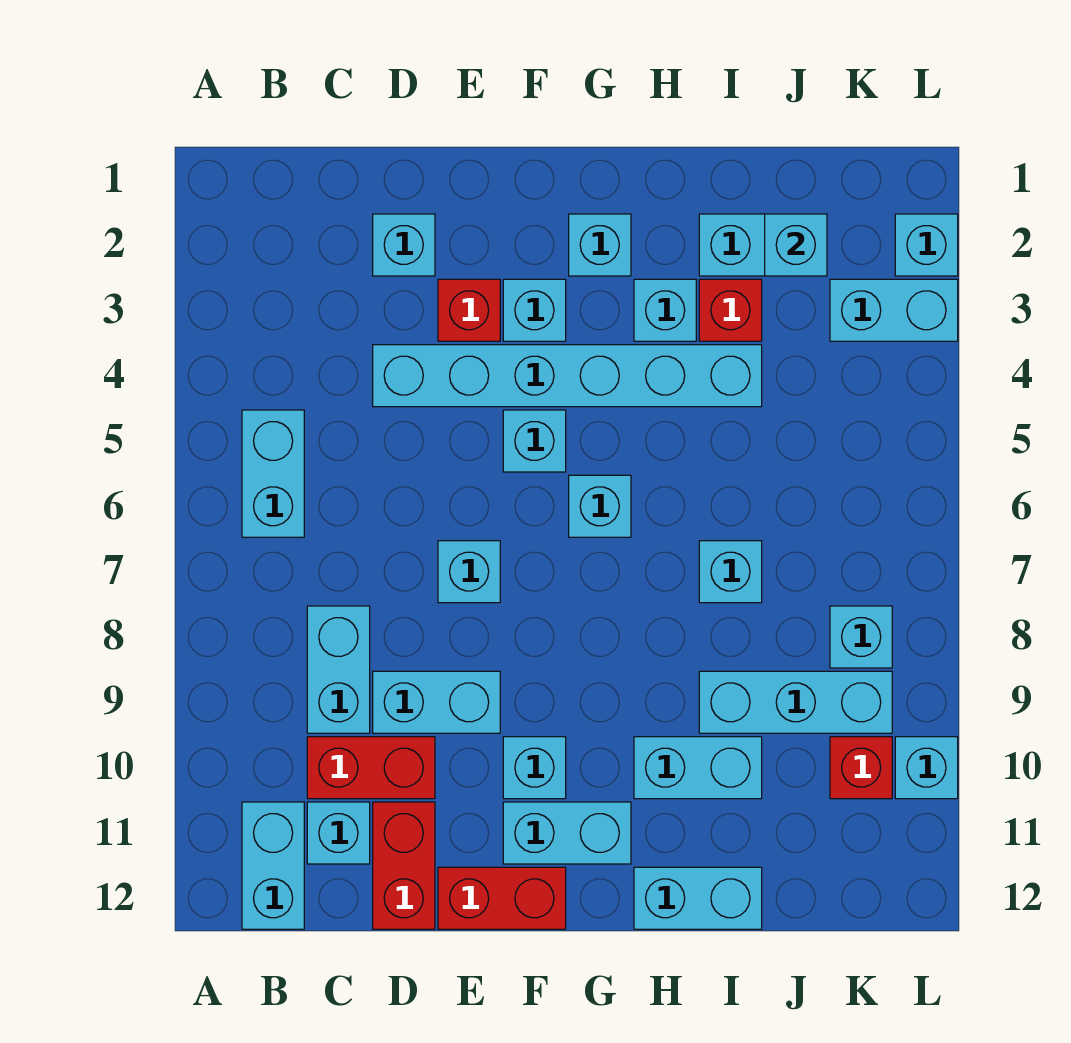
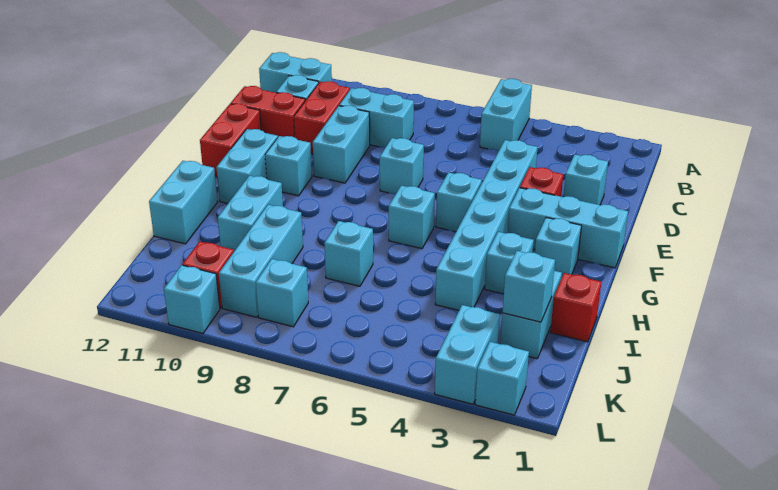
cyan 1x2 brick [242,410,304,537] -> cyan 1x2 brick turned to [480,79,532,151]
cyan 1x1 brick [503,279,566,341] -> cyan 1x3 brick [508,188,628,268]
red 1x1 brick [699,279,762,341] -> red 1x1 brick moved to [550,273,601,342]

